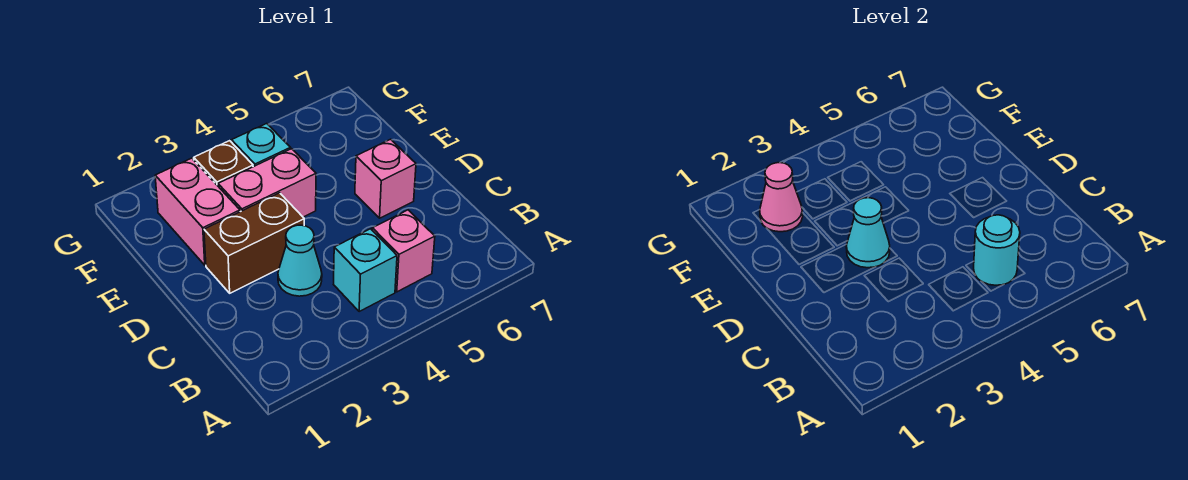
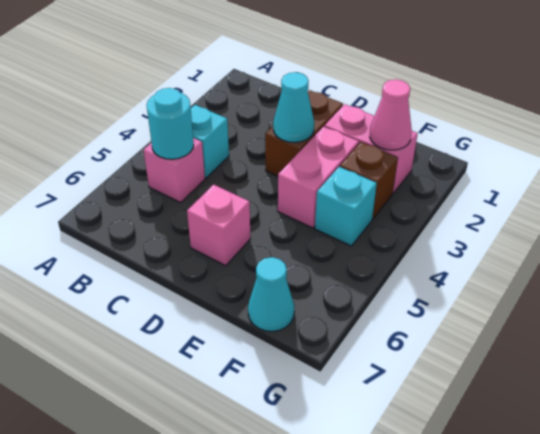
cyan 1x1 cone [278,225,322,296] -> cyan 1x1 cone moved to [248,257,294,332]

